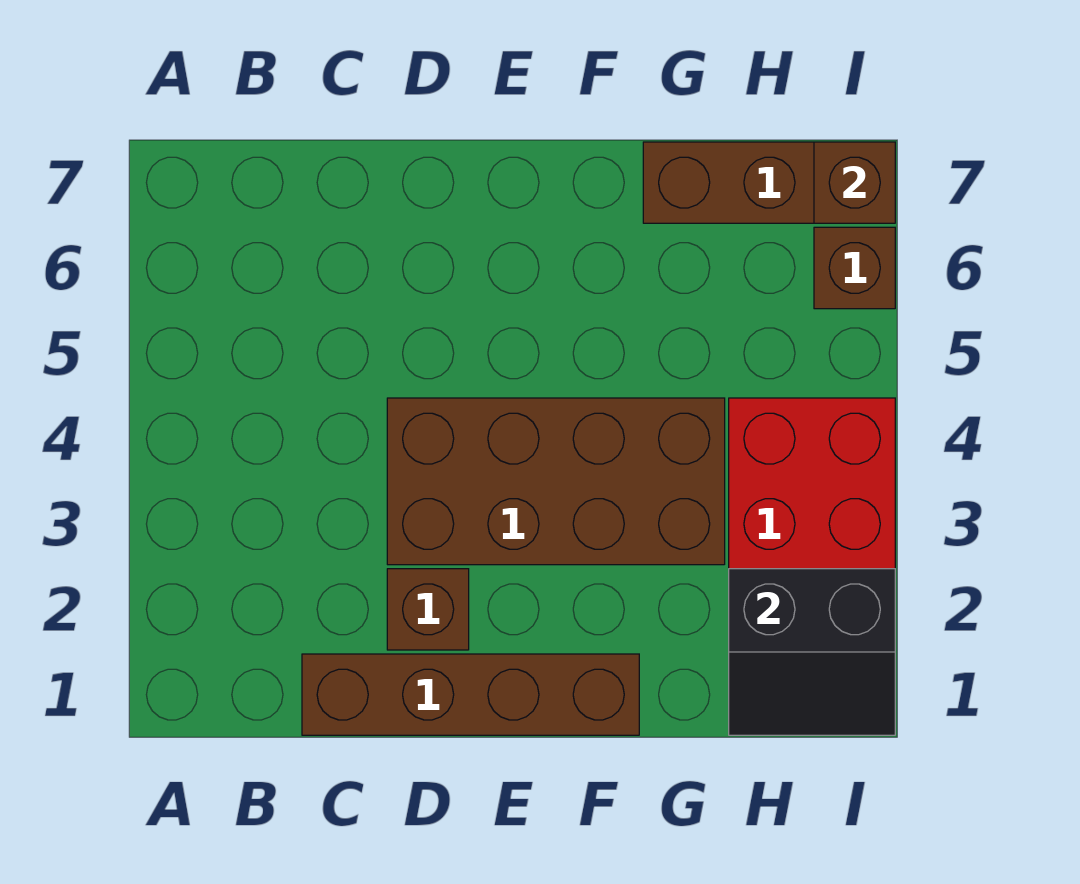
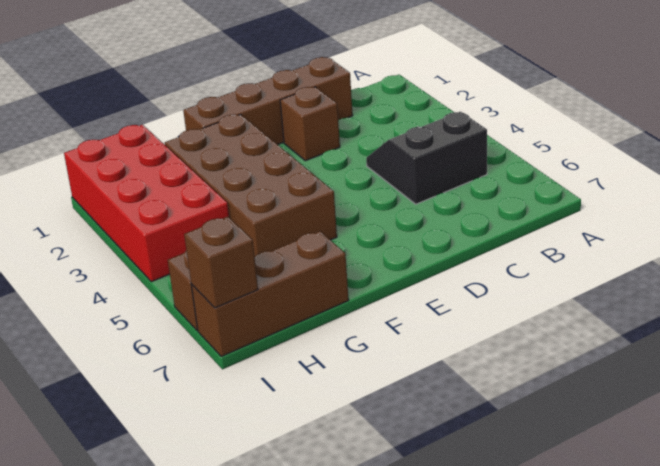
brown 2x4 brick [387,398,725,565] -> brown 2x4 brick turned to [165,114,337,256]
black 2x2 slope [729,569,895,735] -> black 2x2 slope moved to [366,112,487,204]

